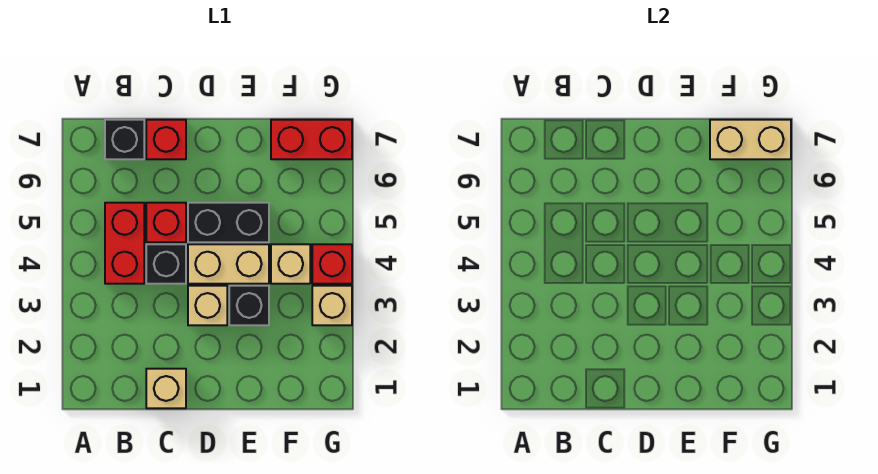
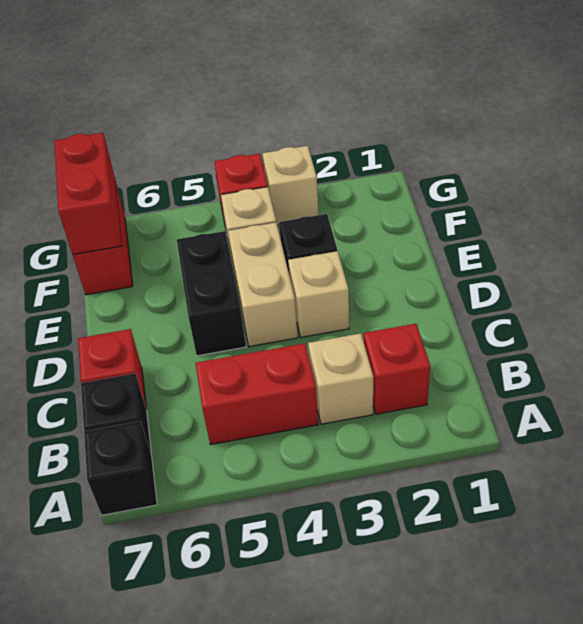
tan 1x1 brick [146,369,186,408] -> tan 1x1 brick moved to [308,333,373,424]
black 1x1 brick [146,244,186,284] -> black 1x1 brick moved to [84,421,157,515]
red 1x1 brick [146,203,186,242] -> red 1x1 brick moved to [364,324,430,414]
tan 1x2 brick [710,120,791,159] -> red 1x2 brick [54,133,122,255]

